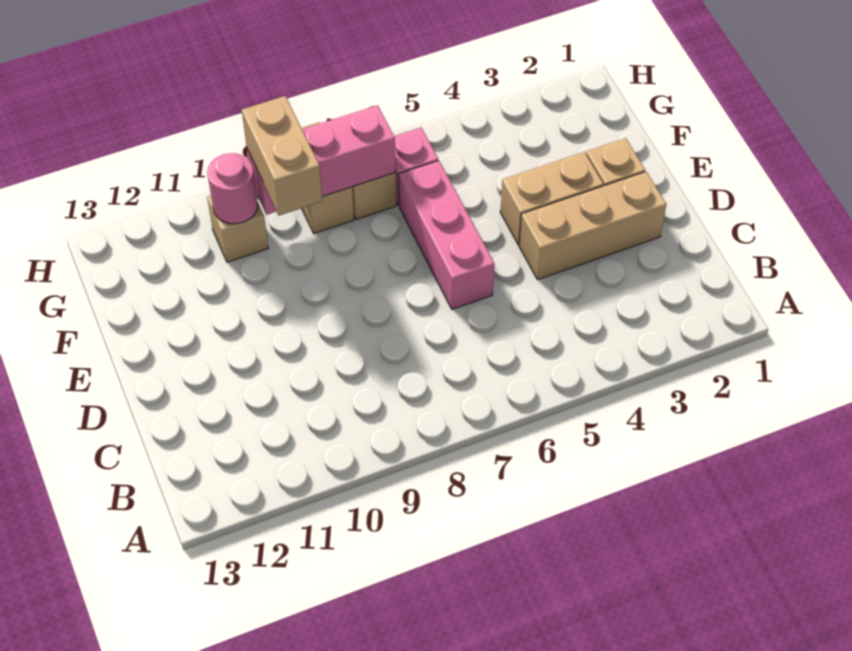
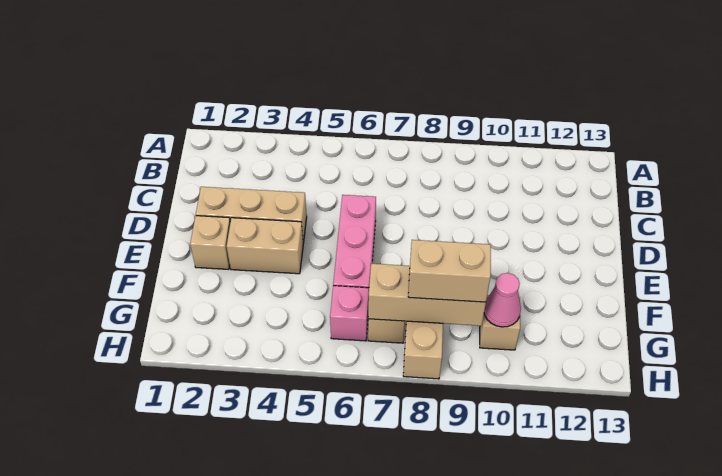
tan 1x2 brick [242,96,322,216] -> tan 1x2 brick turned to [408,240,491,302]
pink 1x3 brick [247,105,395,215] -> tan 1x3 brick [368,264,486,326]
pink 1x1 round brick [207,153,258,224] -> pink 1x1 cone [484,273,521,327]

